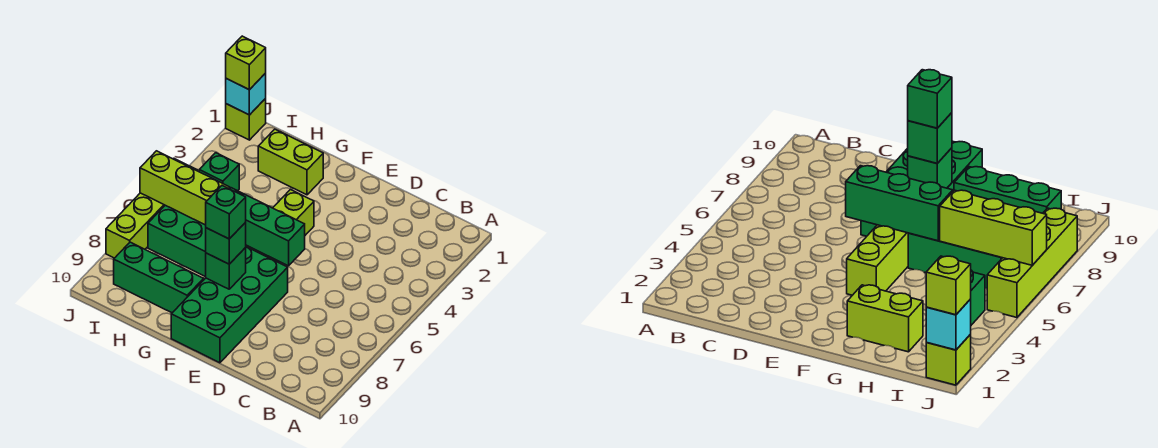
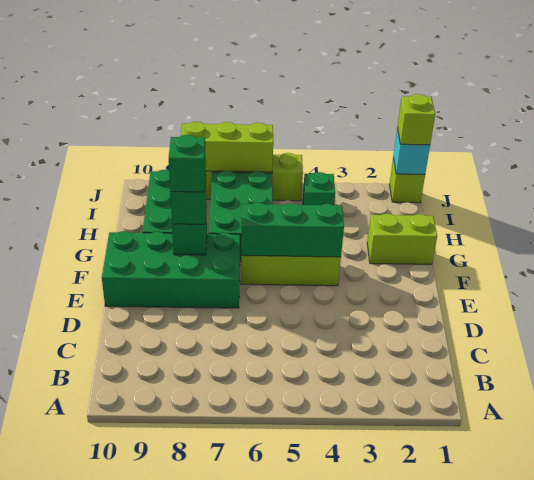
green 1x3 brick [230,188,305,266] -> green 1x3 brick turned to [241,203,344,257]
lime 1x2 brick [258,129,323,195] -> lime 1x2 brick turned to [367,214,437,264]
lime 1x3 brick [140,151,230,225] -> lime 1x3 brick turned to [181,121,273,172]

